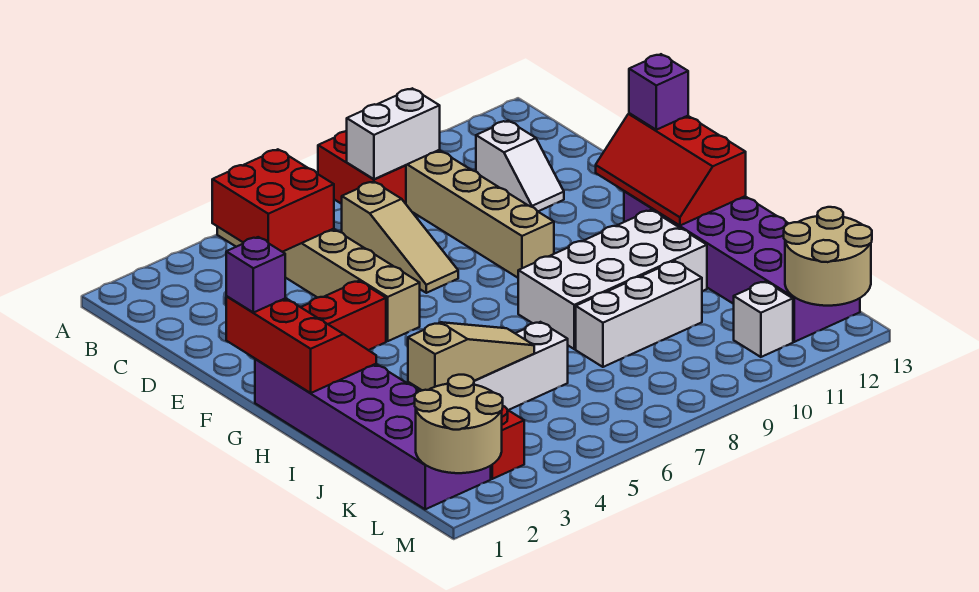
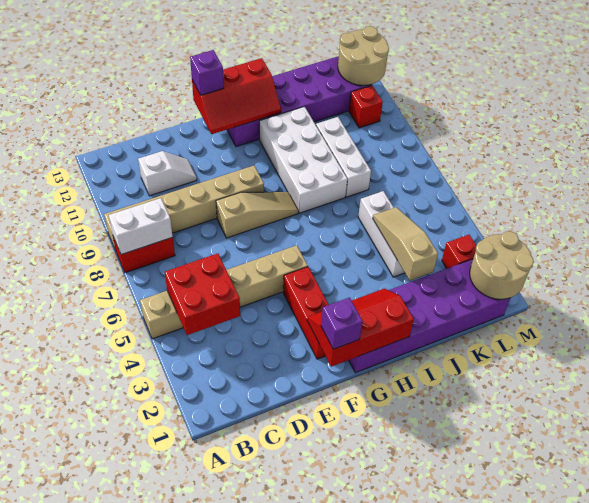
white 1x2 brick [347,88,440,179] -> white 1x2 brick turned to [109,198,173,255]
tan 1x3 slope [342,182,458,293] -> tan 1x3 slope moved to [216,192,298,238]
white 1x1 brick [734,282,793,357] -> red 1x1 brick [349,86,383,128]

